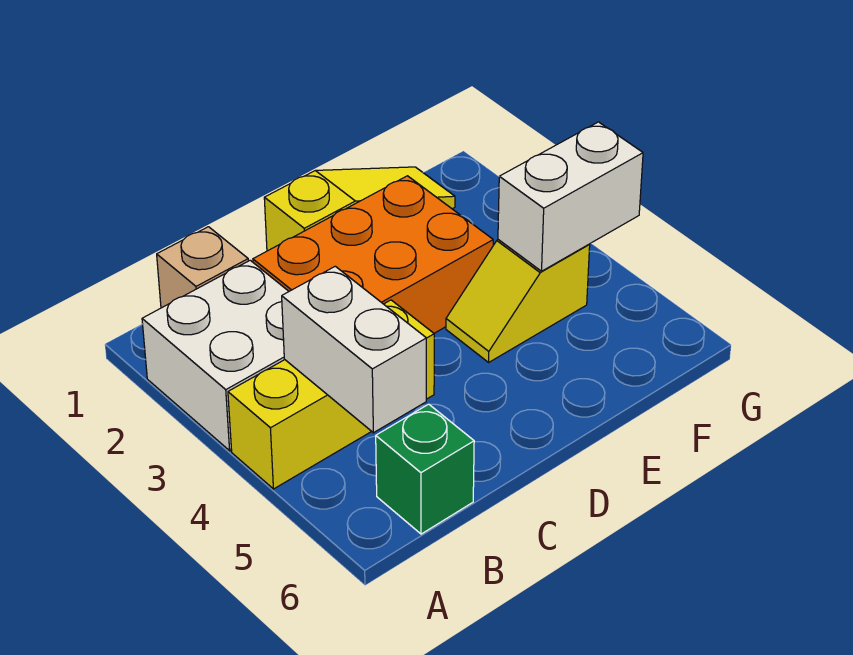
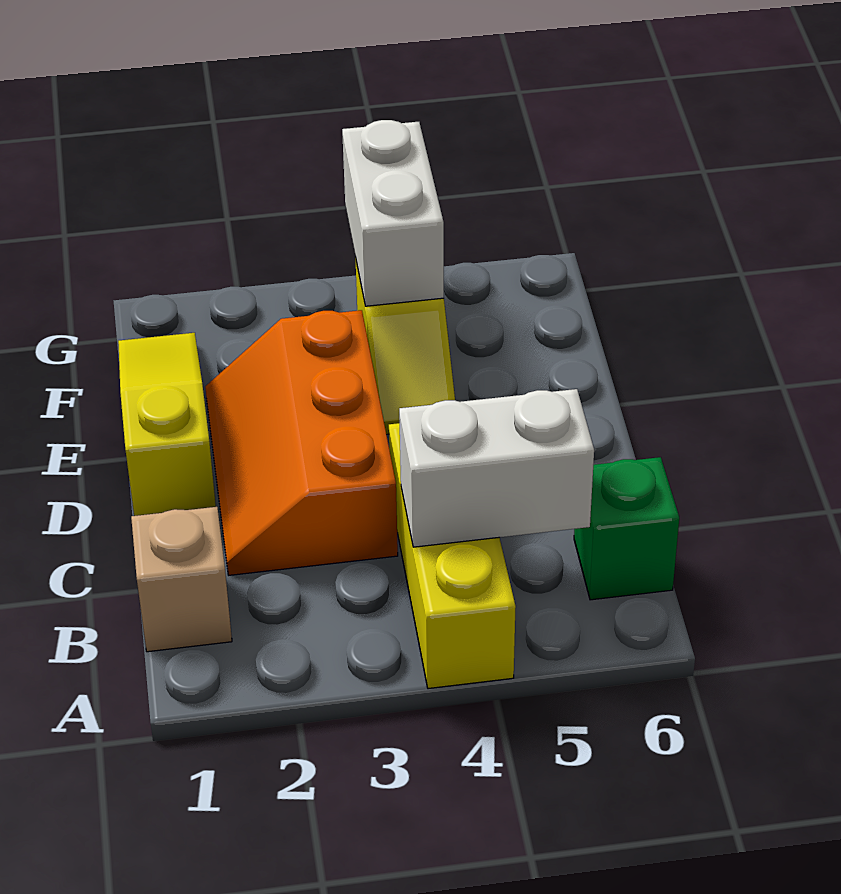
white 2x2 brick [142,260,289,451] -> none
orange 2x3 brick [253,176,493,333] -> orange 2x3 slope [205,310,398,575]

